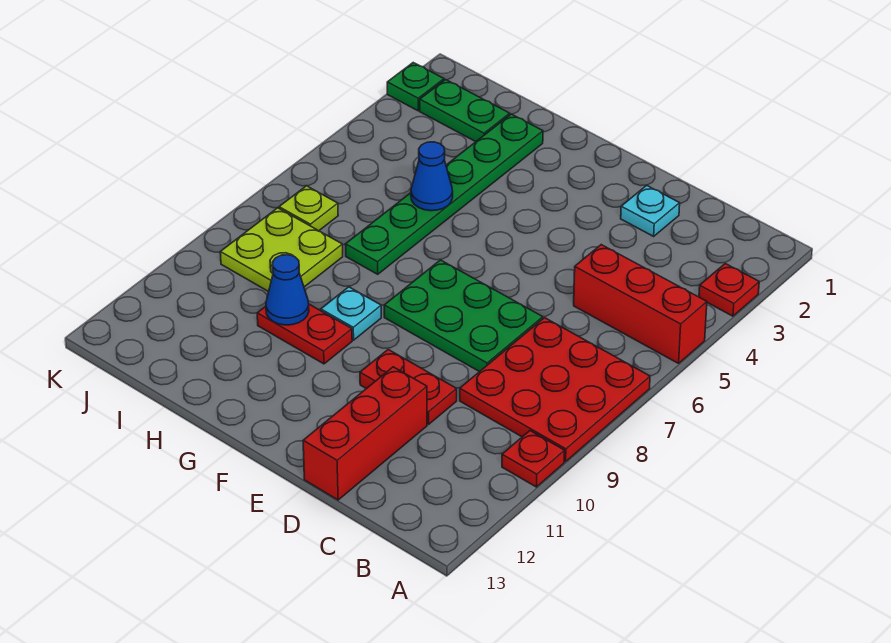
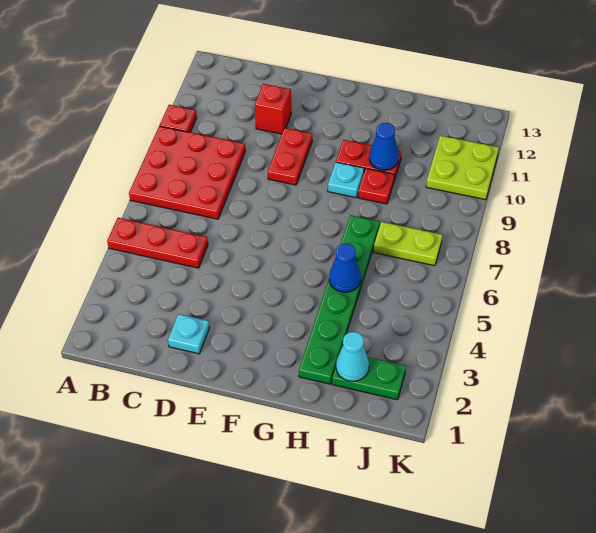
red 1x1 plate [699,264,759,316] -> red 1x1 plate moved to [358,168,394,204]
red 1x3 brick [574,245,707,363] -> red 1x3 plate [107,218,208,268]
green 2x3 plate [384,260,543,372] -> none
red 1x2 plate [360,350,457,424] -> red 1x2 plate turned to [268,128,312,185]
red 1x3 brick [303,367,427,500] -> red 1x1 brick [255,84,291,134]
none -> cyan 1x1 cone [336,332,369,381]
lime 2x2 plate [220,208,343,292] -> lime 2x2 plate moved to [426,136,499,200]
lime 1x1 plate [279,186,338,231] -> lime 1x2 plate [374,222,442,266]
green 1x1 plate [387,63,444,111] -> none

